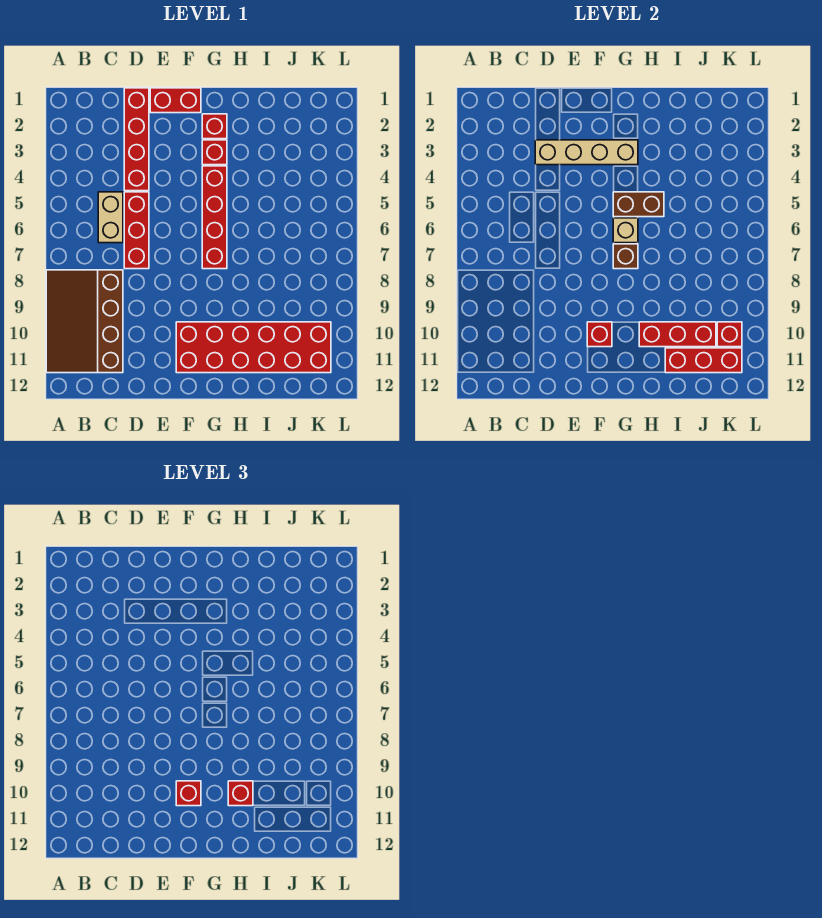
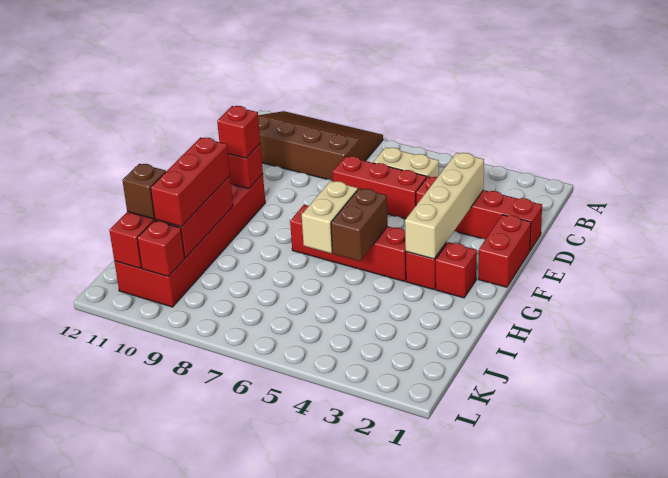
tan 1x1 brick [613,218,638,243] -> tan 1x2 brick [302,181,358,253]
brown 1x1 brick [613,244,638,269] -> brown 1x1 brick moved to [122,164,166,219]
red 1x1 brick [228,781,253,806] -> red 1x3 brick [151,138,230,227]

